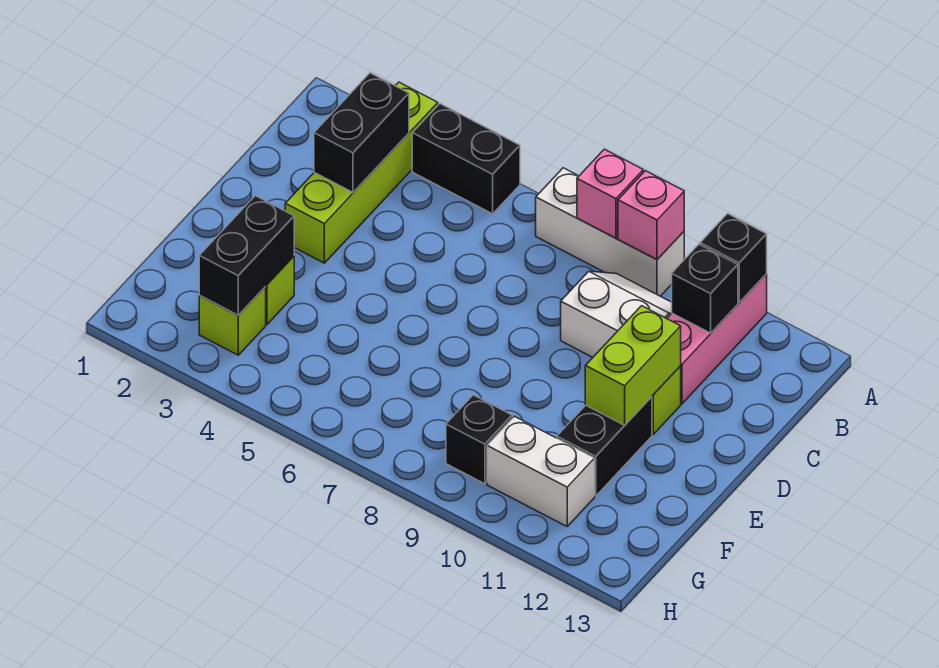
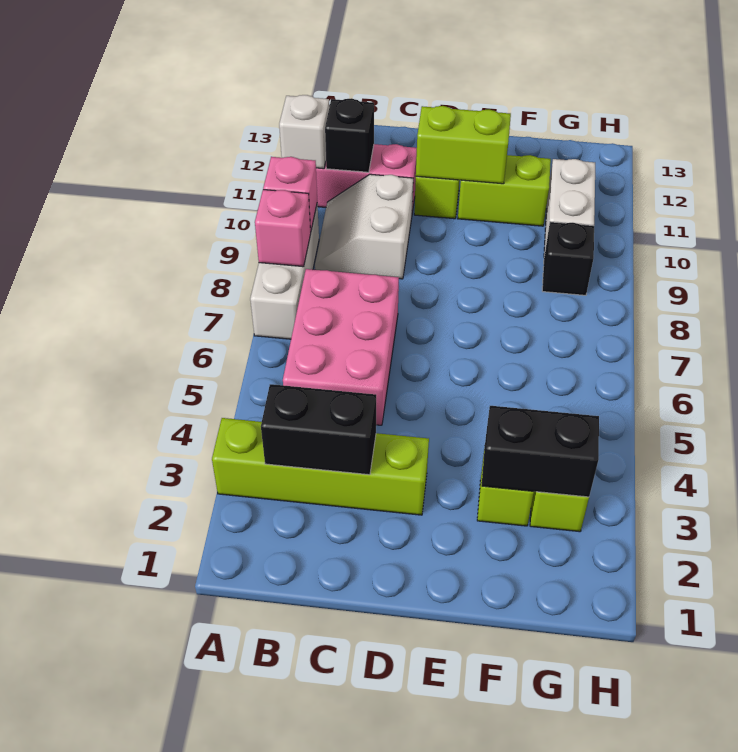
black 1x2 brick [412,104,520,214] -> none
black 1x1 brick [700,214,767,303] -> white 1x1 brick [279,95,329,169]
none -> pink 2x3 brick [283,269,399,425]
black 1x2 brick [557,397,652,496] -> lime 1x2 brick [458,155,551,226]

